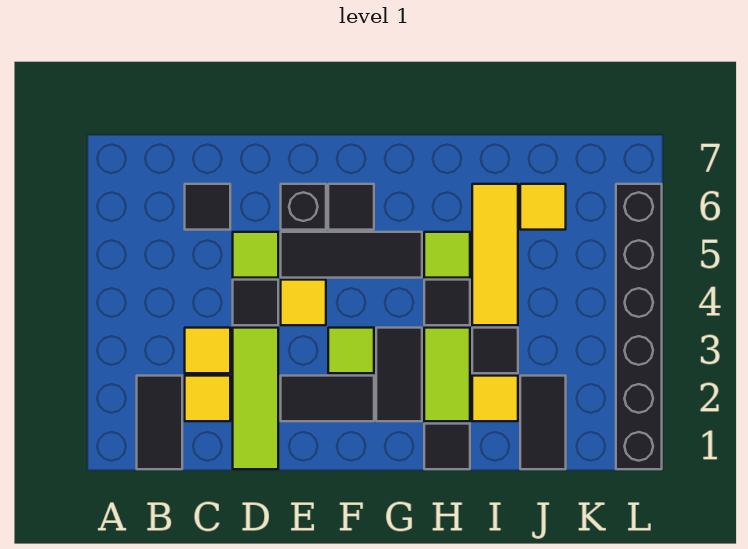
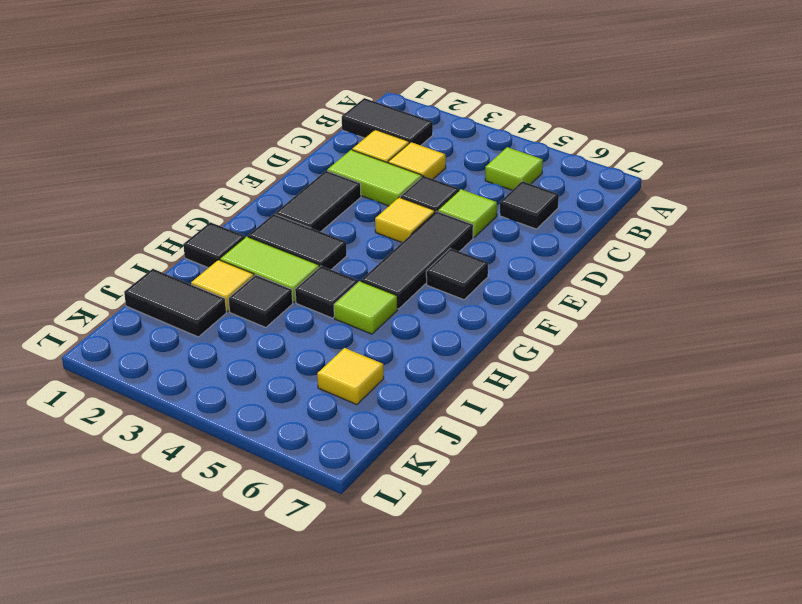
lime 1x3 tile [233,328,278,469] -> lime 1x2 tile [327,150,422,206]
black 1x1 brick [281,184,326,230] -> none
lime 1x1 tile [328,328,374,373] -> lime 1x1 tile moved to [485,147,543,190]
yellow 1x3 tile [472,184,518,325] -> none
black 1x6 brick [616,184,662,469] -> none

